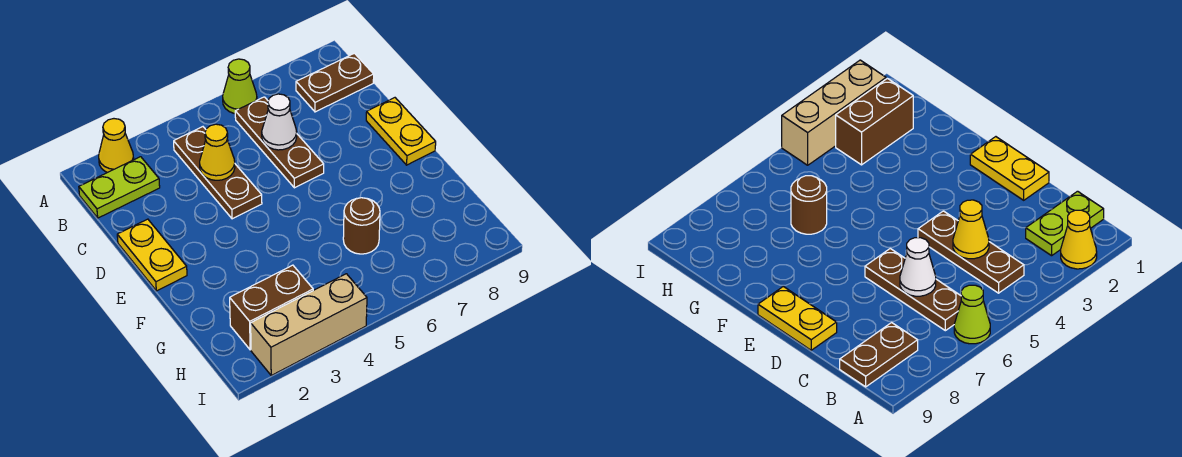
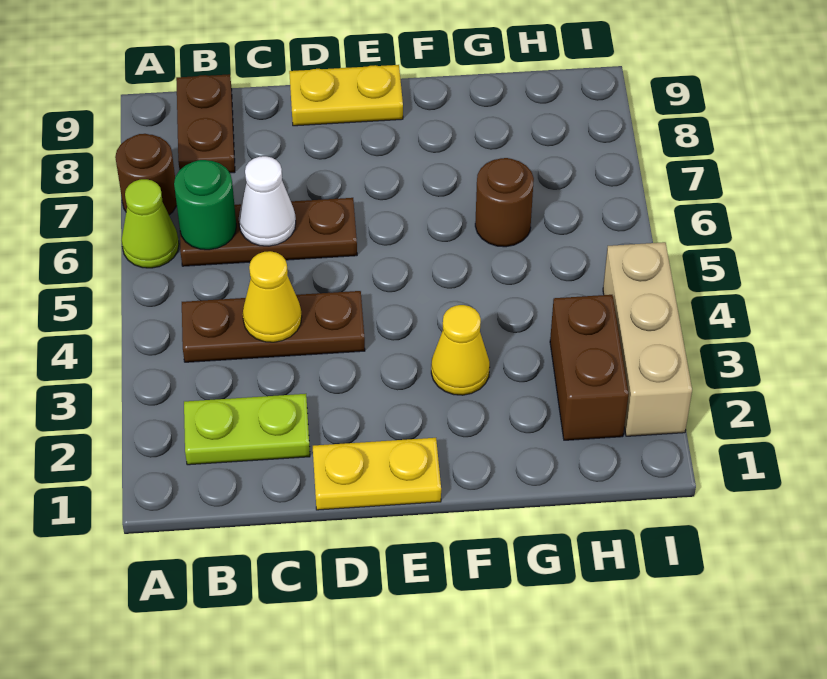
yellow 1x1 cone [99,119,134,173] -> yellow 1x1 cone moved to [431,305,490,395]
none -> brown 1x1 round brick [115,134,177,215]
lime 1x2 plate [79,157,160,218] -> lime 1x2 plate turned to [184,394,310,465]
none -> green 1x1 round brick [174,160,236,250]

